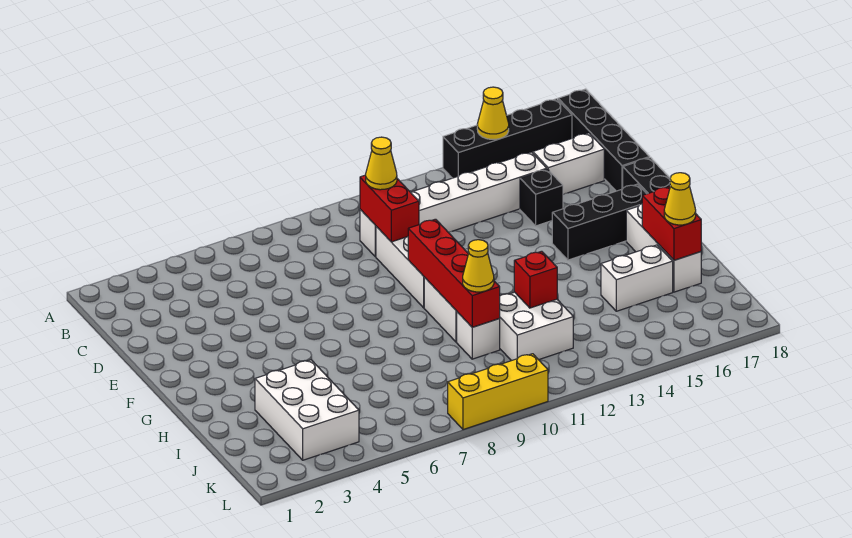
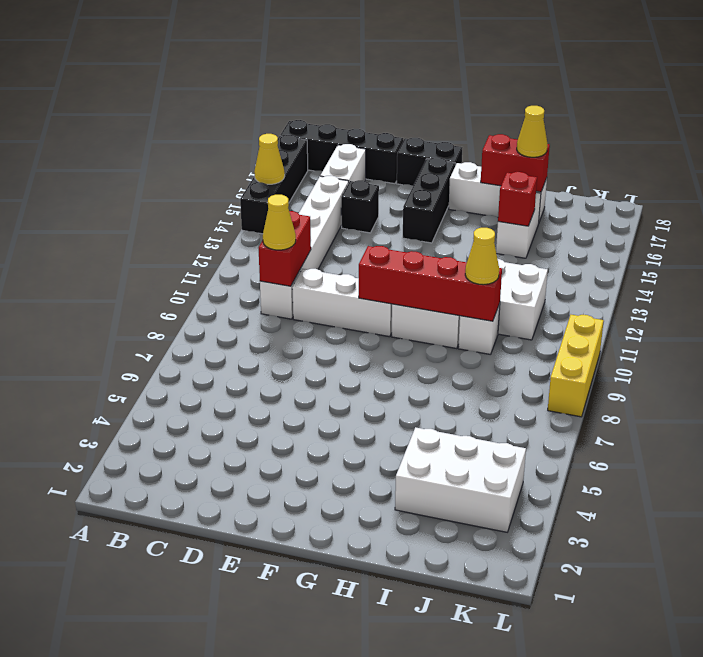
red 1x2 brick [360,175,419,242] -> red 1x2 brick turned to [259,211,311,286]
red 1x1 brick [514,251,557,308] -> red 1x1 brick moved to [498,172,537,226]

